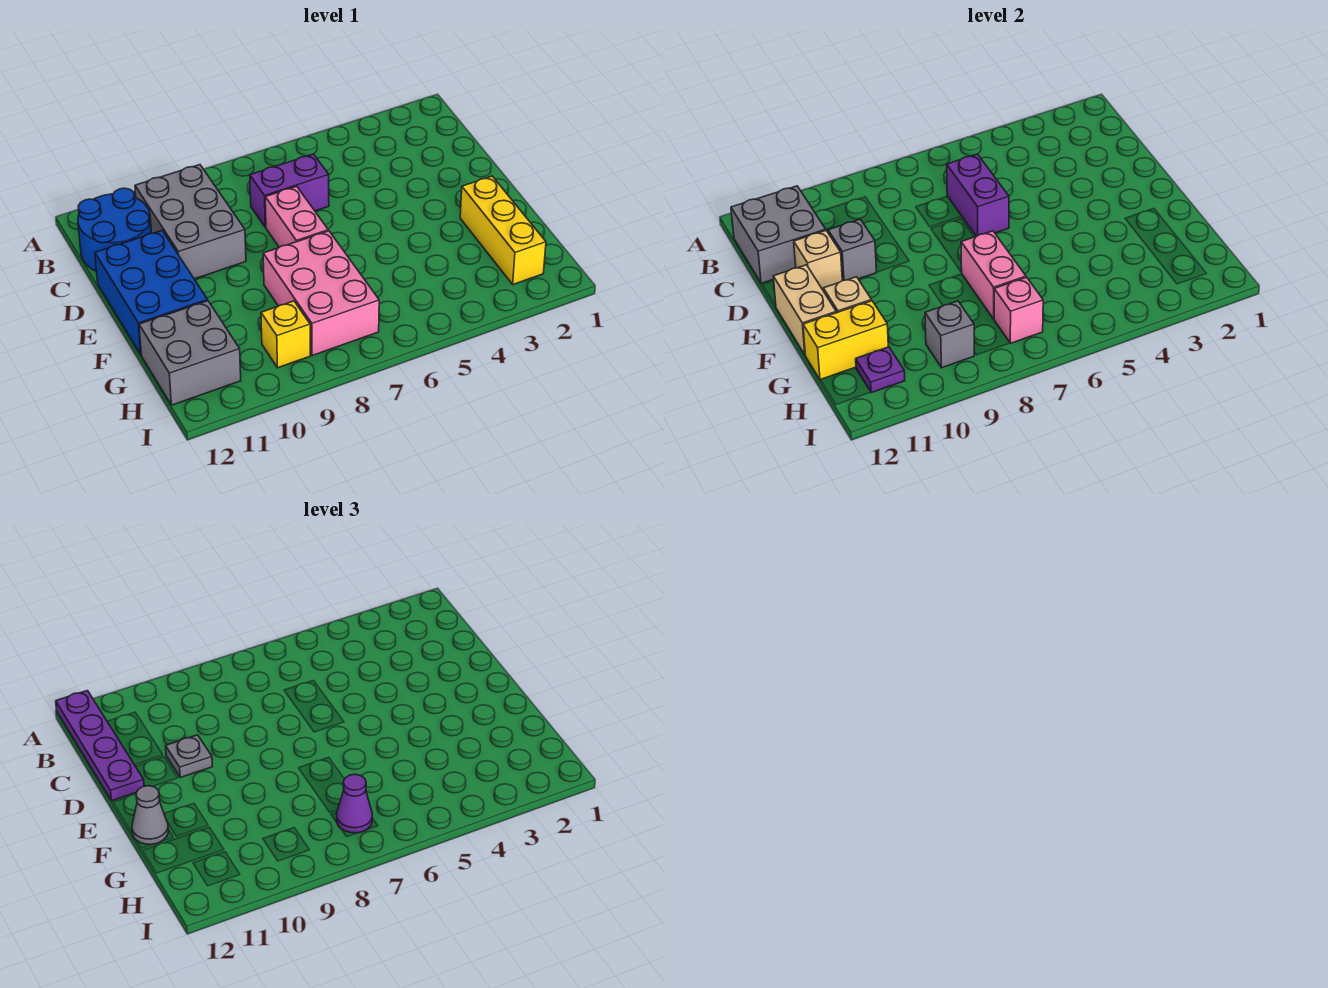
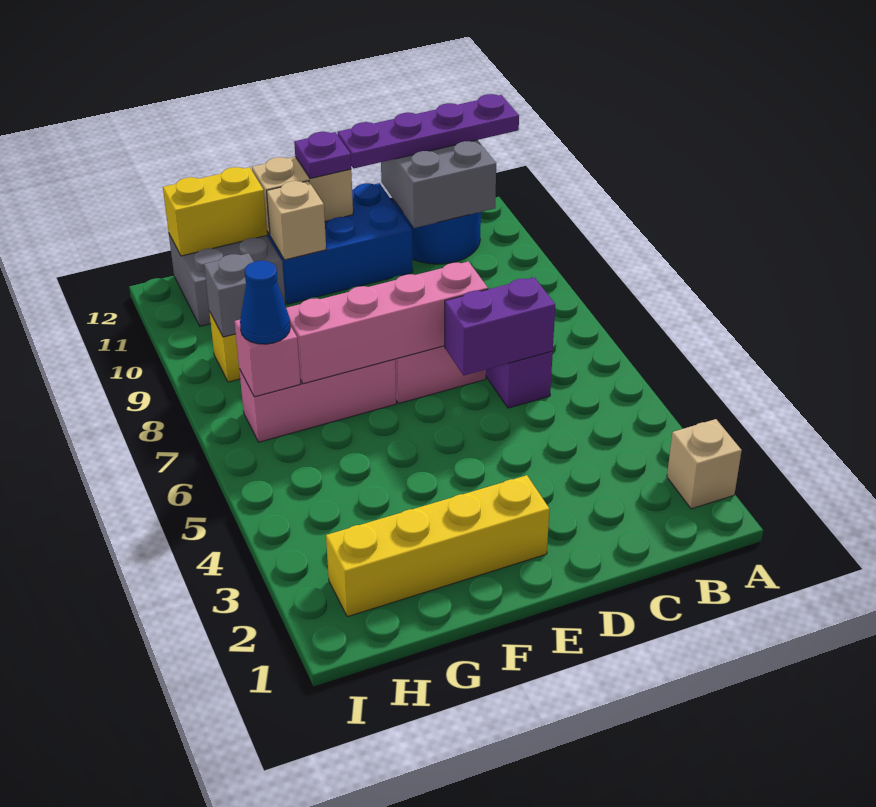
grey 2x3 brick [135,165,246,279] -> none
grey 1x1 brick [828,219,877,281] -> none
grey 1x1 plate [166,735,212,778] -> none
tan 1x1 brick [794,231,842,290] -> tan 1x1 brick moved to [667,419,742,509]
yellow 1x3 brick [460,176,546,284] -> yellow 1x4 brick [326,475,550,617]
pink 2x3 brick [263,231,379,356] -> pink 1x3 brick [239,359,396,442]
pink 1x2 brick [961,231,1026,319] -> pink 1x4 brick [286,262,488,384]
grey 1x1 cone [132,786,168,844] -> none
yellow 1x2 brick [803,301,888,380] -> yellow 1x2 brick turned to [163,167,267,256]
purple 1x1 cone [337,774,372,833] -> blue 1x1 cone [240,261,290,344]
purple 1x1 plate [856,347,905,393] -> purple 1x1 plate moved to [294,132,351,179]

